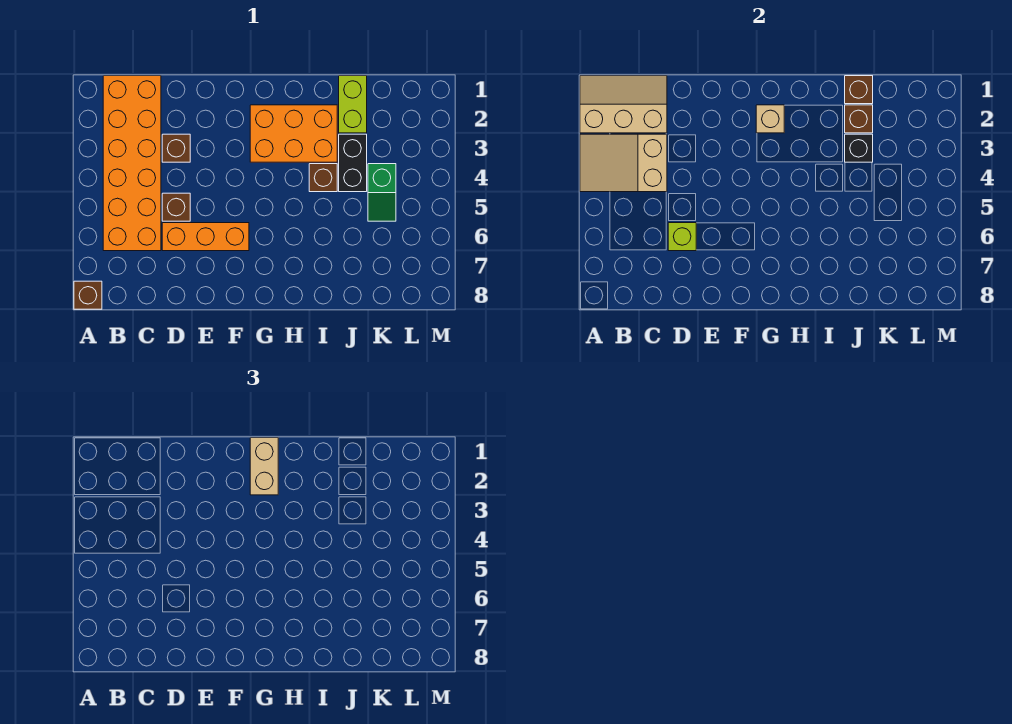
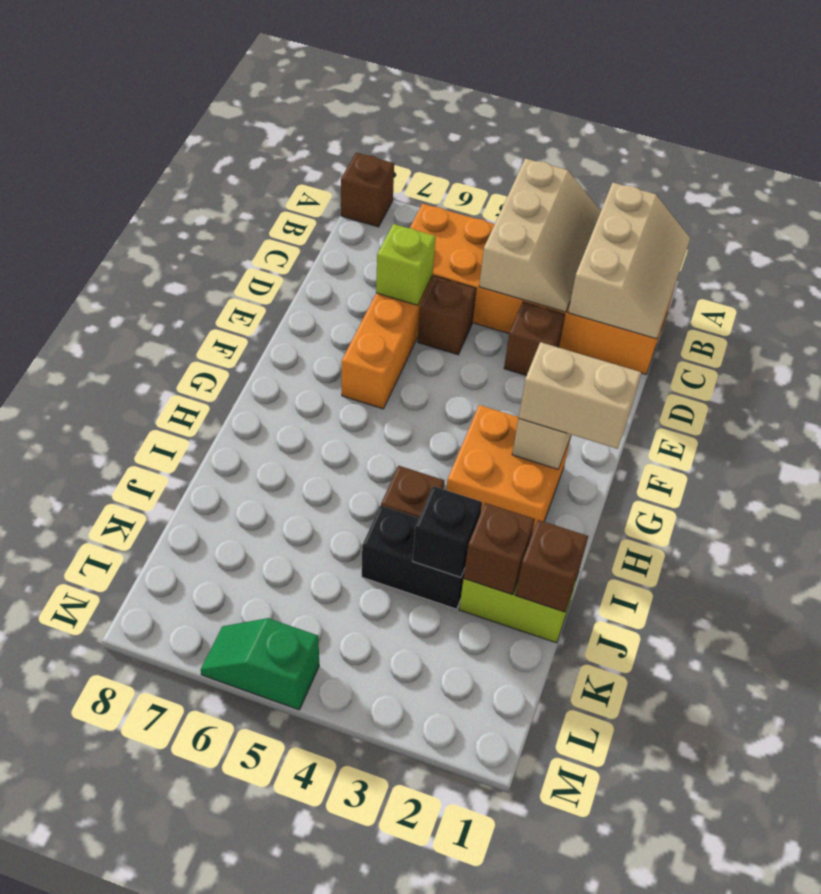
tan 2x3 slope [580,134,667,192] -> tan 2x3 slope turned to [479,158,601,312]
orange 2x3 brick [250,105,337,162] -> orange 2x2 brick [446,405,571,534]
green 1x2 slope [368,164,396,221] -> green 1x2 slope moved to [201,618,319,710]

